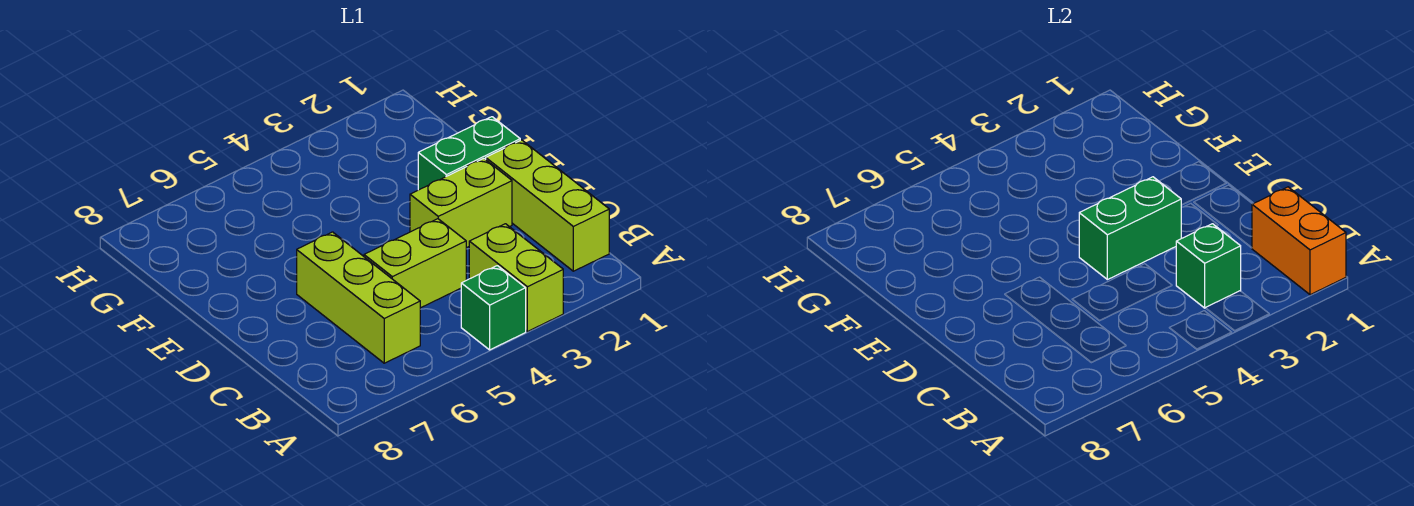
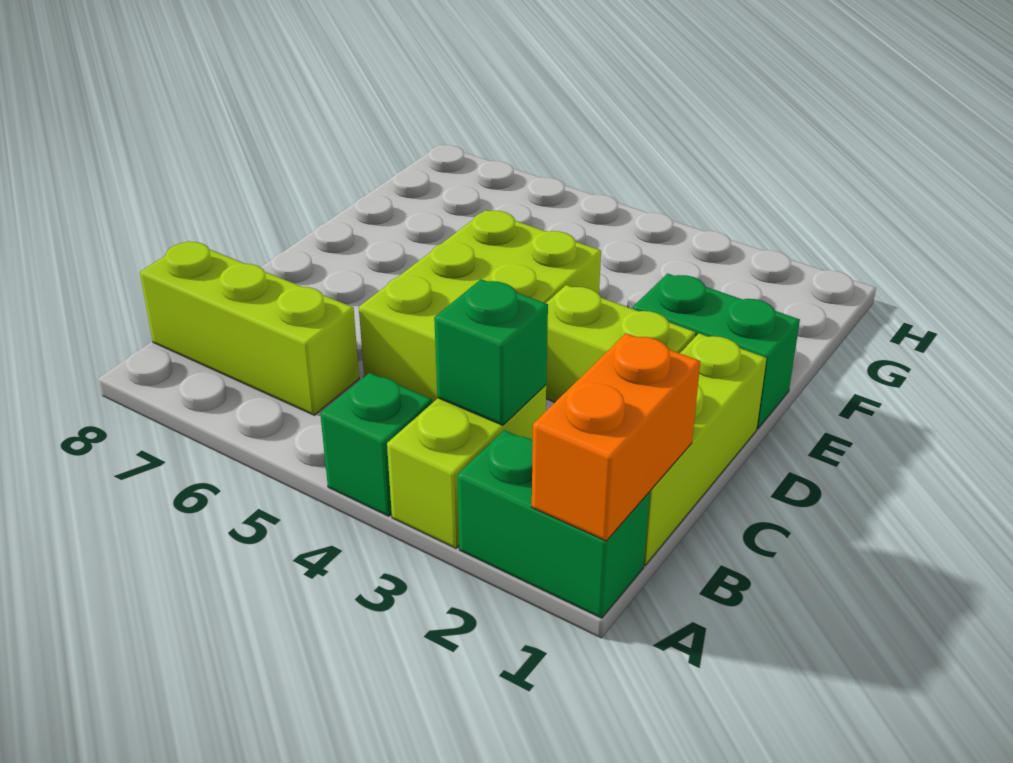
lime 1x3 brick [297,232,420,363] -> lime 1x3 brick turned to [140,241,359,415]
lime 1x2 brick [364,219,466,308] -> lime 2x3 brick [359,210,601,403]
green 1x2 brick [1079,177,1181,280] -> green 1x2 brick moved to [457,430,650,618]

